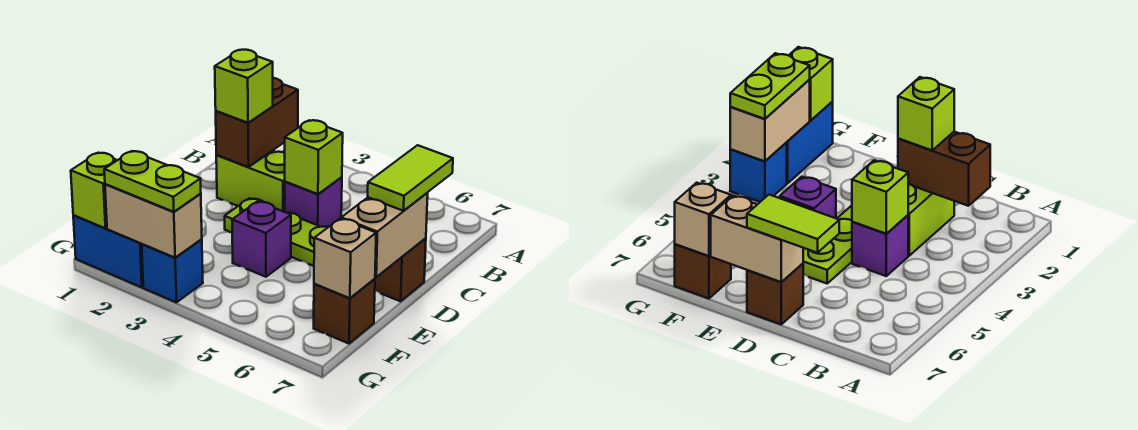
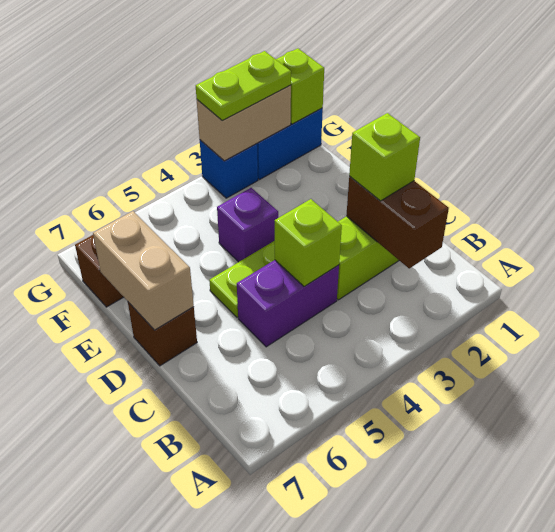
purple 1x1 brick [285,177,342,227] -> purple 1x2 brick [237,260,339,347]
lime 1x2 tile [368,145,453,211] -> none
tan 1x1 brick [314,219,376,298] -> none

